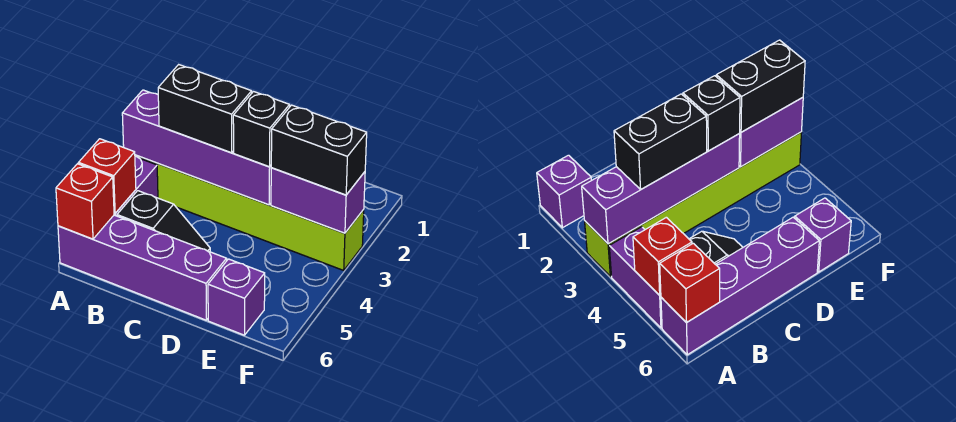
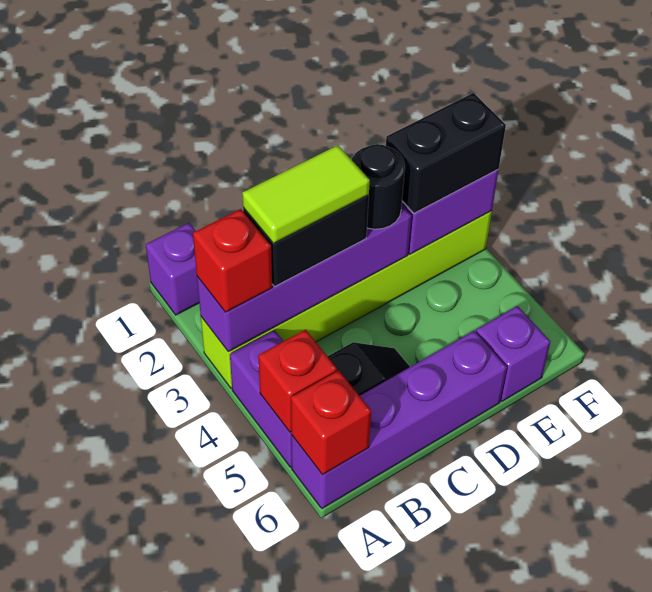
none -> red 1x1 brick [193,209,272,312]
none -> lime 1x2 tile [242,145,370,243]
black 1x1 brick [233,92,290,167] -> black 1x1 round brick [352,144,405,229]

